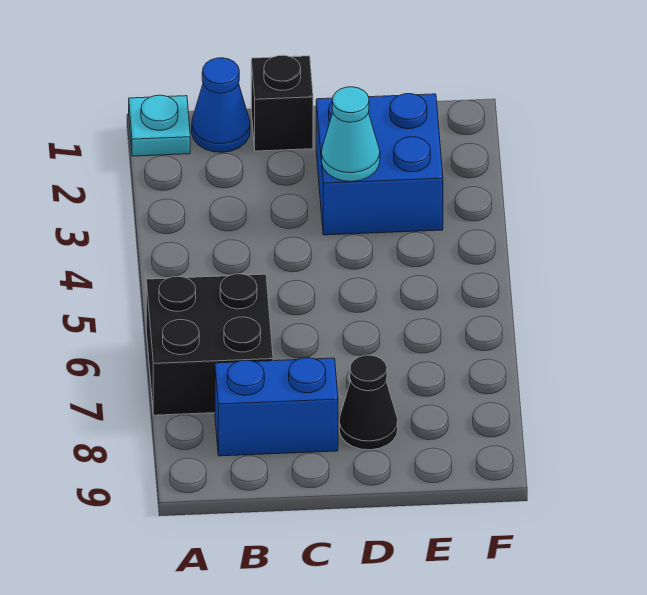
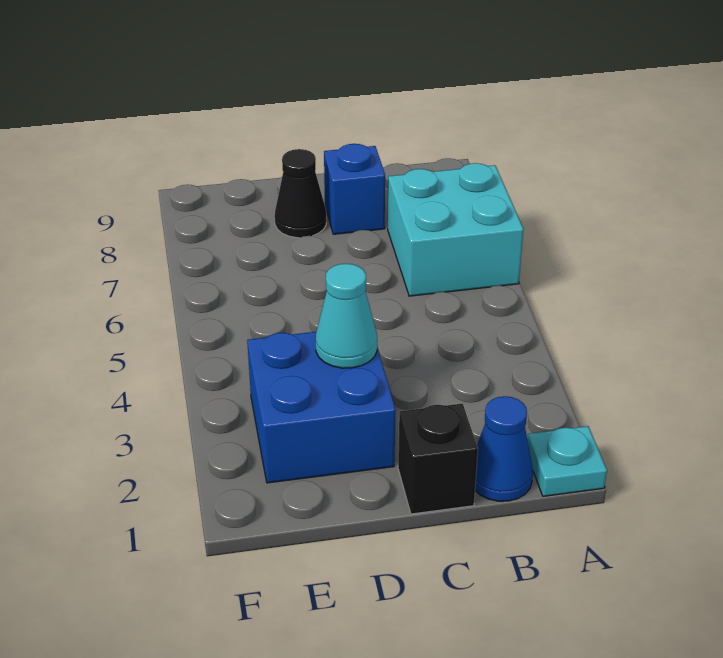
black 2x2 brick [146,274,273,415] -> cyan 2x2 brick [388,163,523,296]
blue 1x2 brick [215,358,338,456] -> blue 1x1 brick [324,144,385,234]

